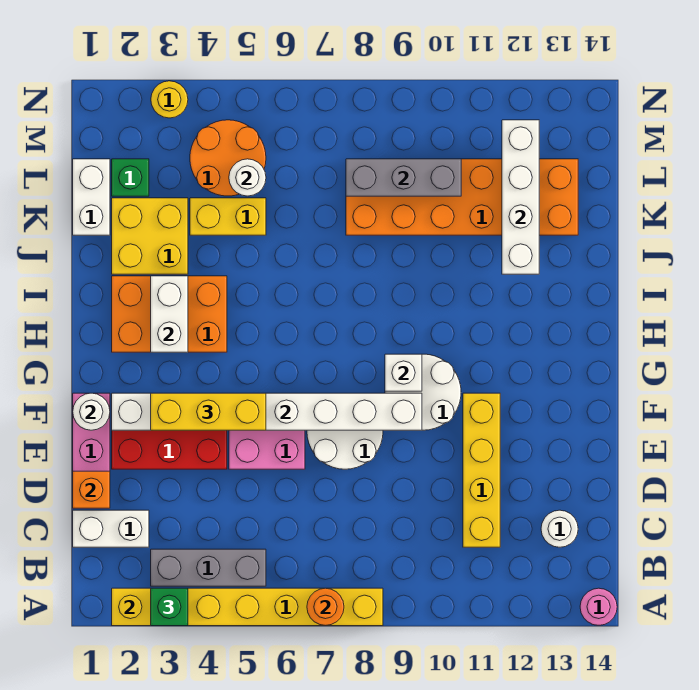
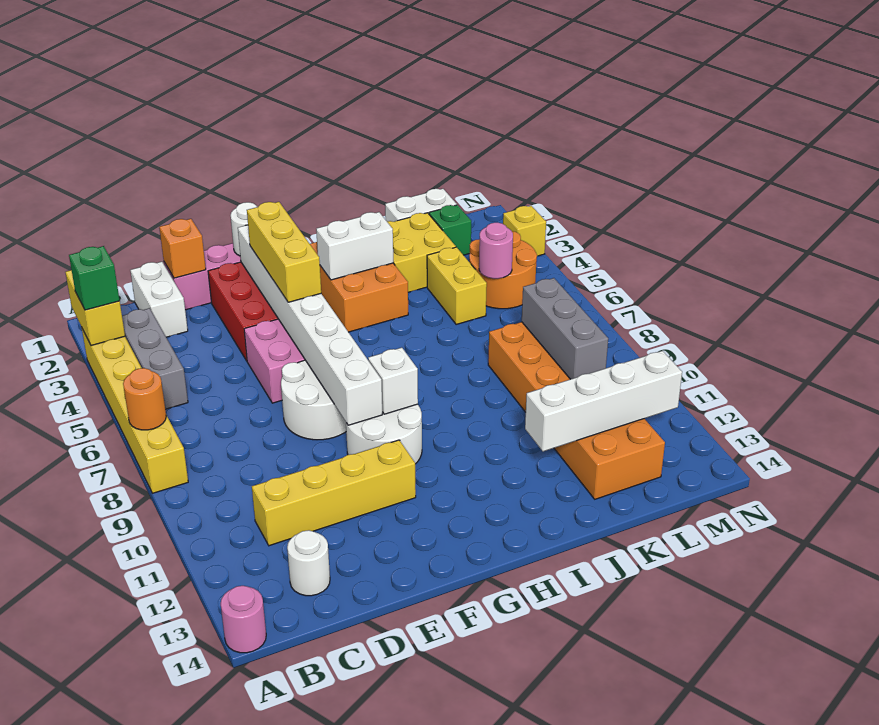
white 1x1 round brick [229,159,266,196] -> pink 1x1 round brick [479,223,513,279]
yellow 1x1 round brick [151,81,188,118] -> yellow 1x1 brick [503,206,546,256]

